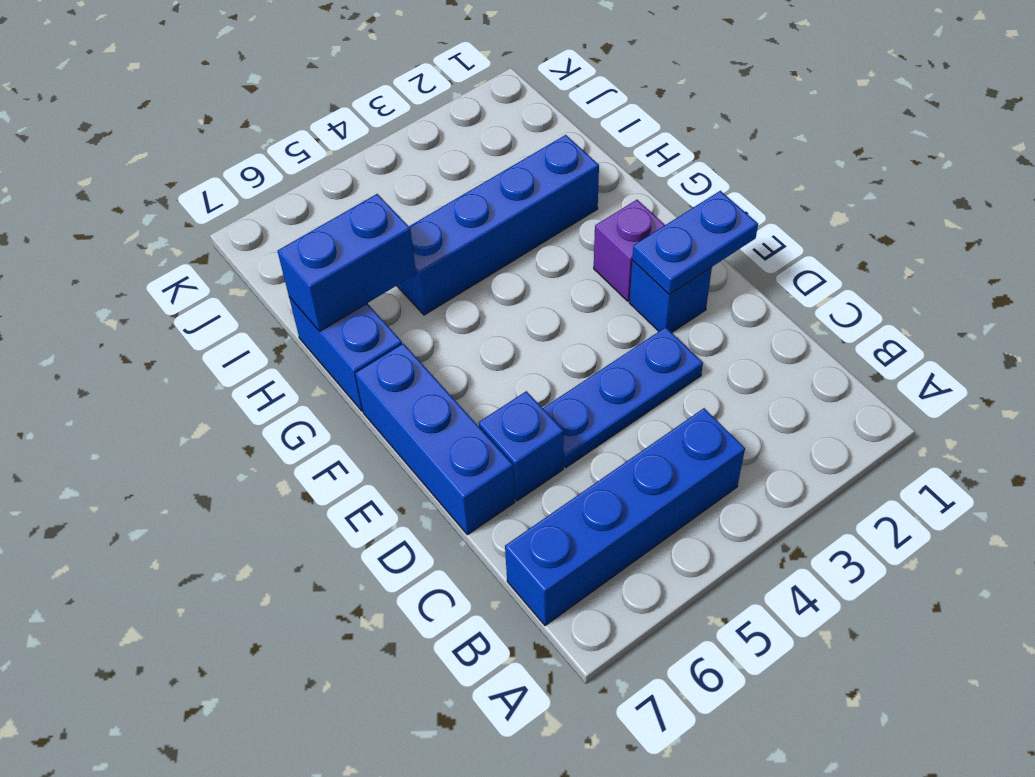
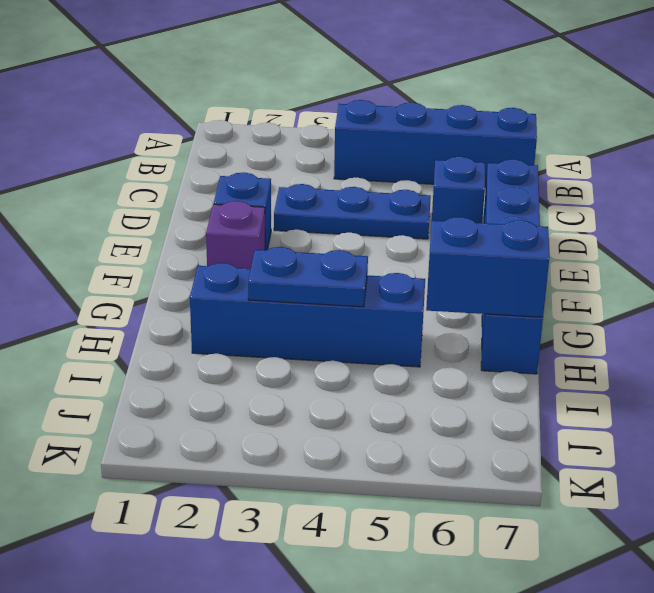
blue 1x2 plate [632,191,758,294] -> blue 1x2 plate moved to [248,247,368,307]

